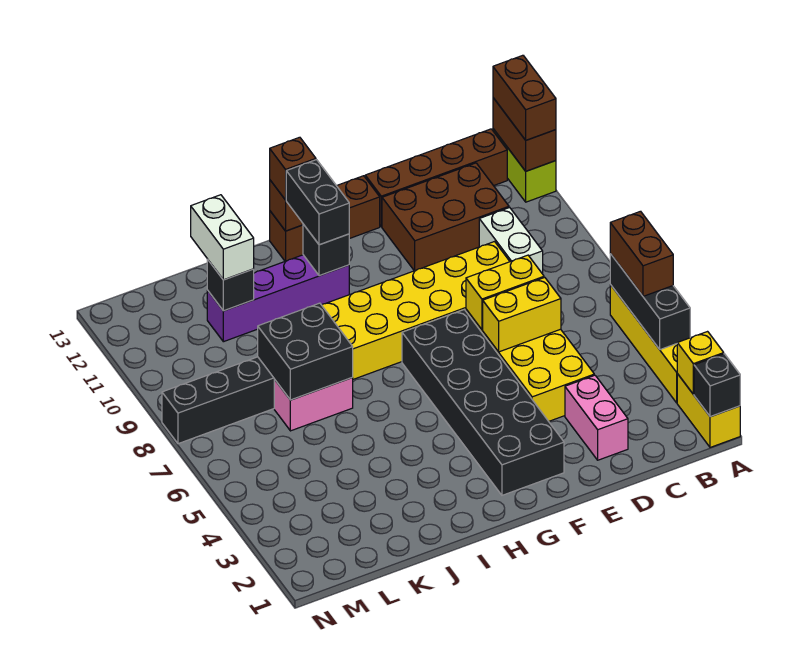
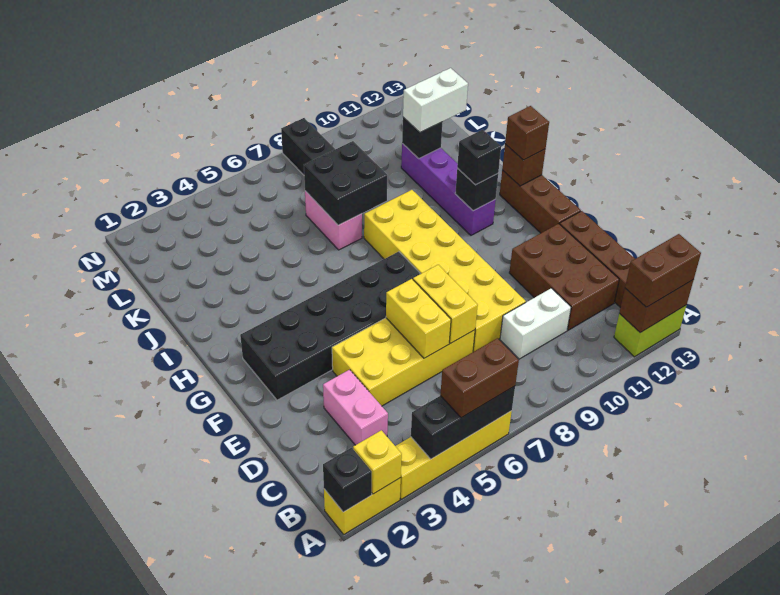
pink 1x2 brick [565,375,628,460] -> pink 1x2 brick turned to [323,370,388,445]
black 1x2 brick [286,160,349,245] -> black 1x1 brick [457,130,501,185]

